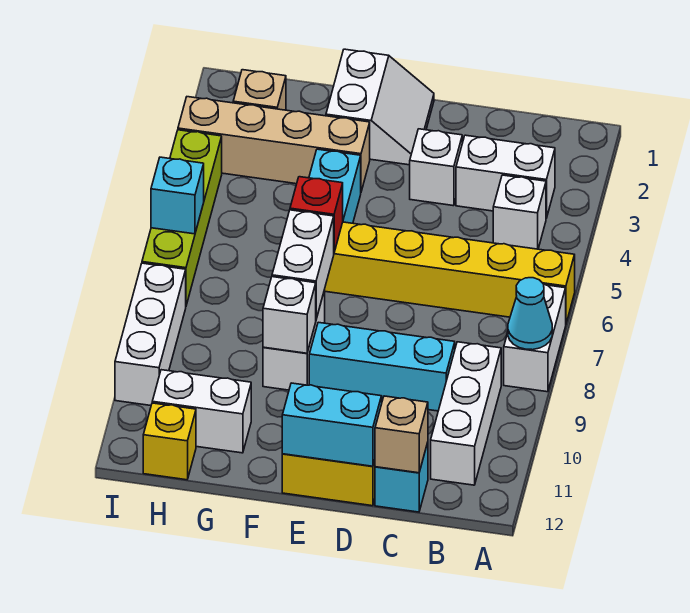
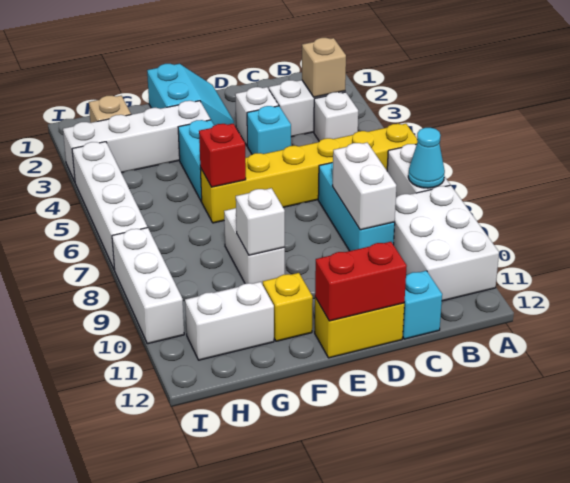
white 1x3 brick [431,342,501,485] -> white 2x3 brick [394,185,499,301]
cyan 1x3 brick [309,322,455,411] -> cyan 1x3 brick turned to [318,162,395,251]
tan 1x1 brick [375,396,428,473] -> tan 1x1 brick moved to [302,38,346,97]
cyan 1x2 brick [282,383,382,466] -> red 1x2 brick [315,242,407,321]
white 2x2 slope [326,49,434,165] -> cyan 2x2 slope [147,64,234,125]
tan 1x4 brick [178,97,370,191] -> white 1x4 brick [63,101,211,181]
white 1x2 brick [272,210,334,319] -> white 1x2 brick moved to [332,143,396,230]
yellow 1x1 brick [143,403,196,480] -> yellow 1x1 brick moved to [263,273,313,341]
lime 1x4 brick [142,130,222,305] -> white 1x4 brick [72,142,147,270]
cyan 1x1 brick [151,157,204,234] -> cyan 1x1 brick moved to [247,106,291,154]

